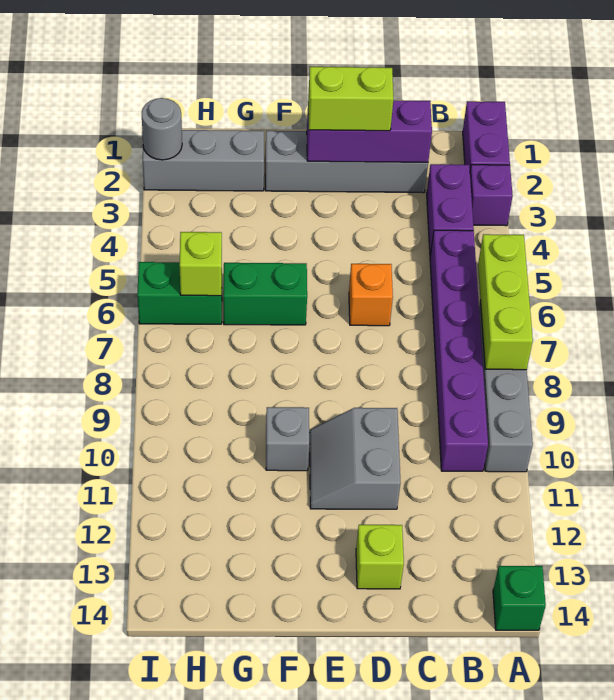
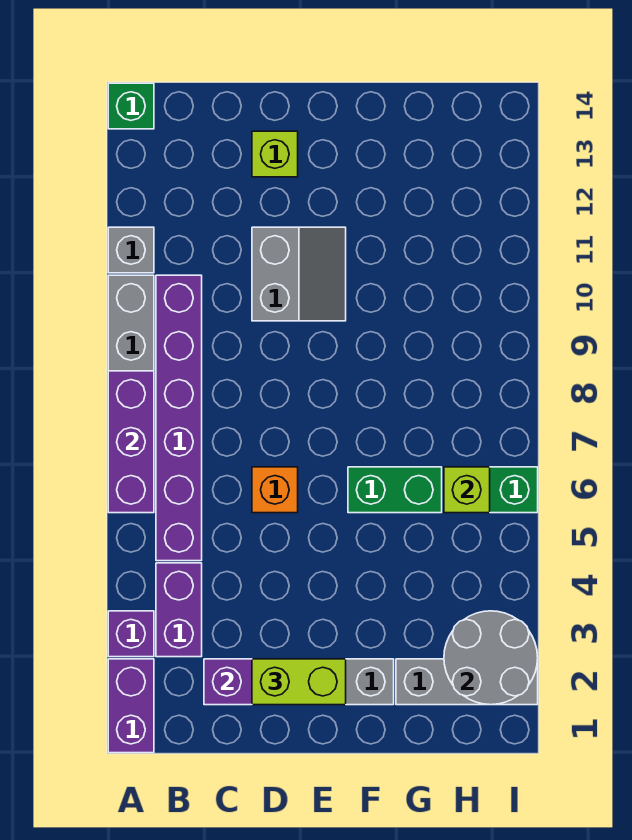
lime 1x3 brick [478,234,533,370] -> purple 1x3 brick [108,371,154,513]
grey 1x1 brick [266,407,309,471] -> grey 1x1 brick moved to [108,227,154,273]
grey 1x1 round brick [142,98,182,160] -> grey 2x2 round brick [444,611,538,705]

